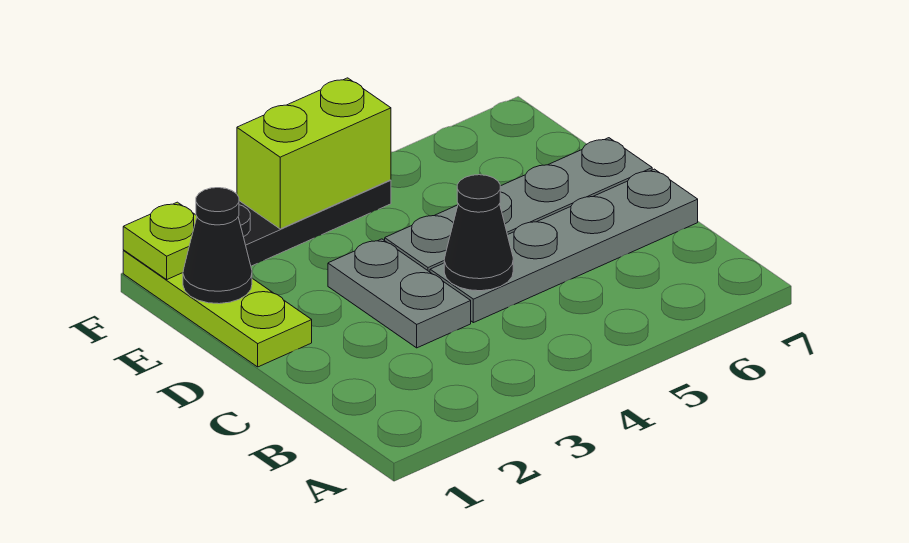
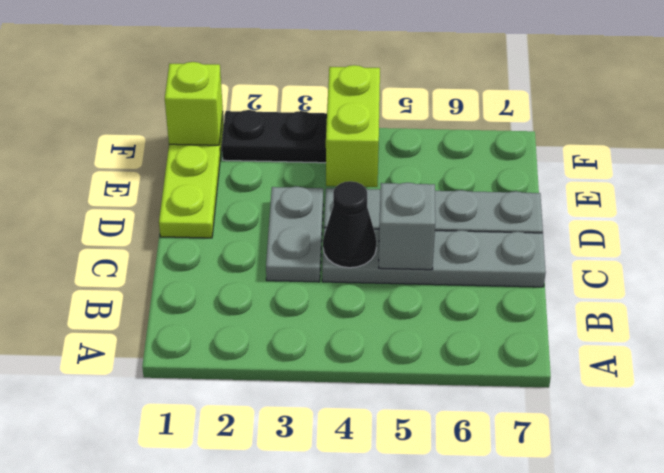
none -> grey 1x1 brick [379,183,435,270]
black 1x1 cone [183,188,252,304] -> none
lime 1x1 plate [123,202,197,279] -> lime 1x1 brick [165,62,223,145]
lime 1x2 brick [237,78,391,229] -> lime 1x2 brick turned to [326,65,380,187]

